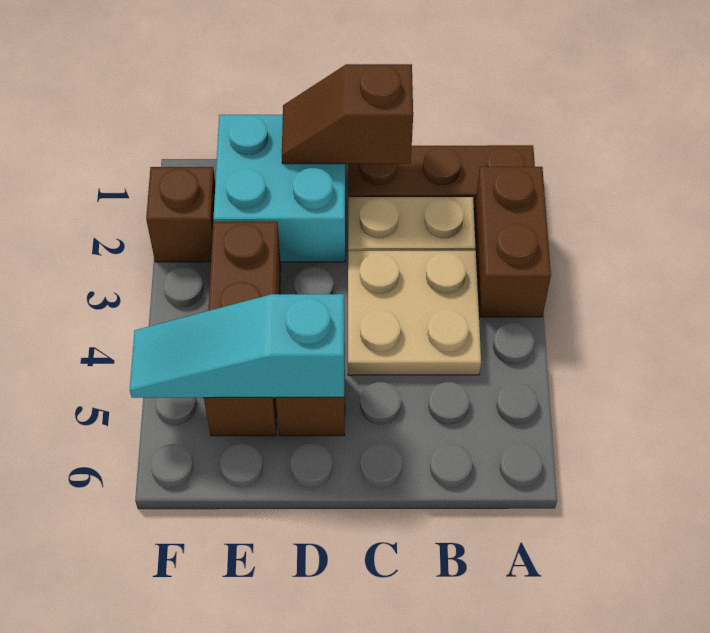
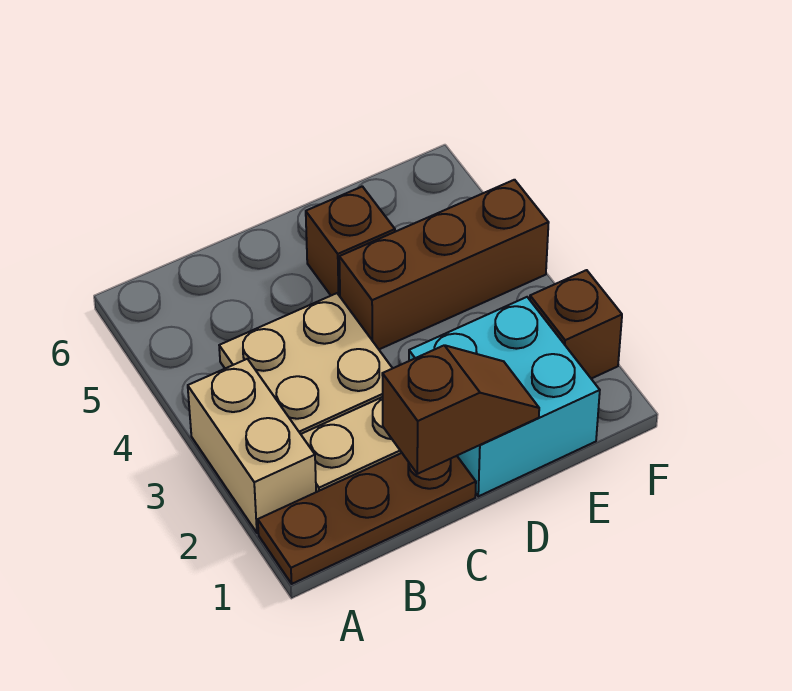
brown 1x2 brick [475,167,551,317] -> tan 1x2 brick [188,359,316,533]
cyan 1x3 slope [130,294,344,398] -> none
brown 1x3 brick [204,221,281,436] -> brown 1x3 brick turned to [339,180,549,349]

